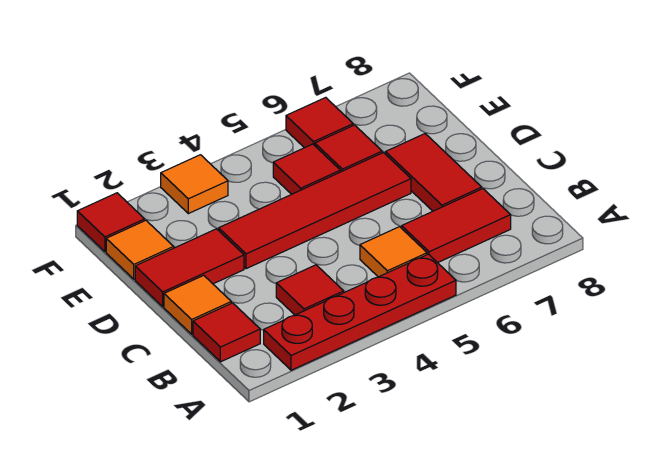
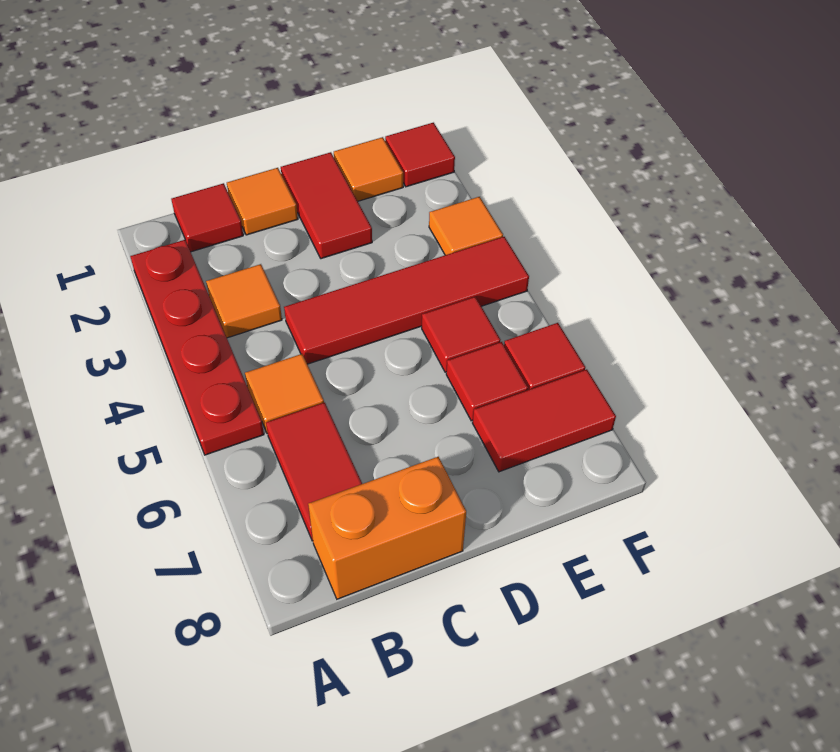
red 1x1 tile [276,265,344,315] -> orange 1x1 tile [206,264,282,338]
none -> orange 1x2 brick [308,457,466,599]
red 1x2 tile [386,134,482,211] -> red 1x2 tile moved to [473,369,616,472]
red 1x4 tile [219,153,411,269] -> red 1x4 tile turned to [284,237,529,364]

